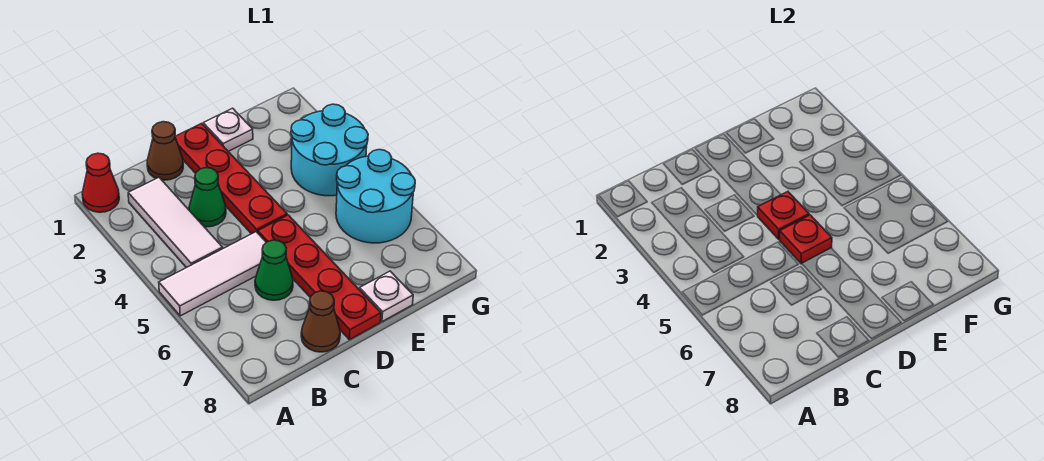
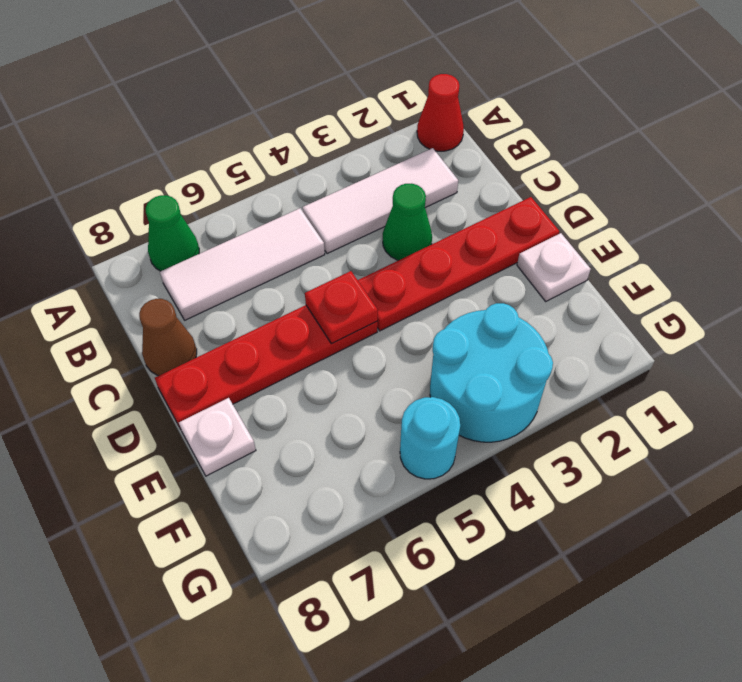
white 1x3 tile [159,232,266,316] -> white 1x3 tile turned to [160,208,325,320]
brown 1x1 cone [147,122,183,180] -> none
green 1x1 cone [255,240,293,300] -> green 1x1 cone moved to [145,195,199,271]
red 1x1 plate [758,192,809,239] -> none
cyan 2x2 round brick [336,150,415,243] -> cyan 1x1 round brick [400,397,460,479]

